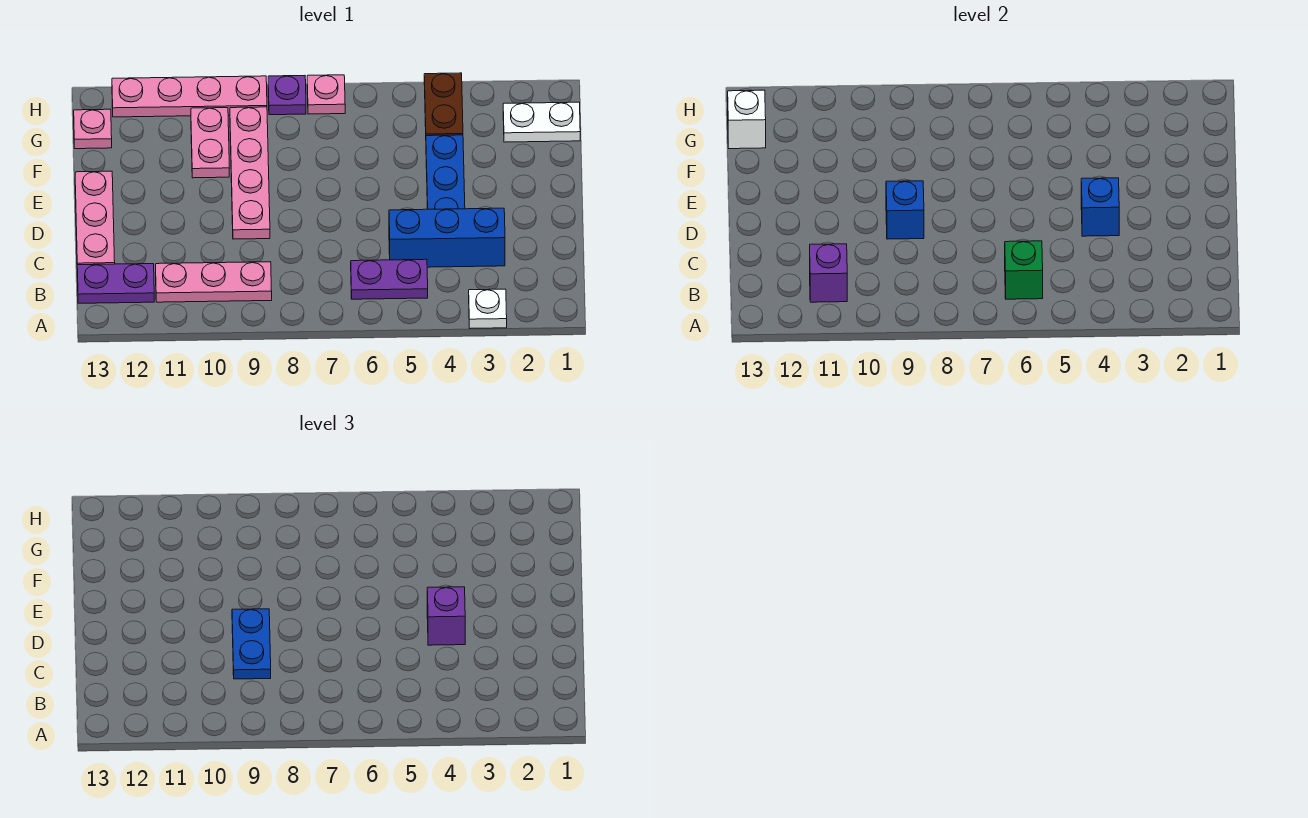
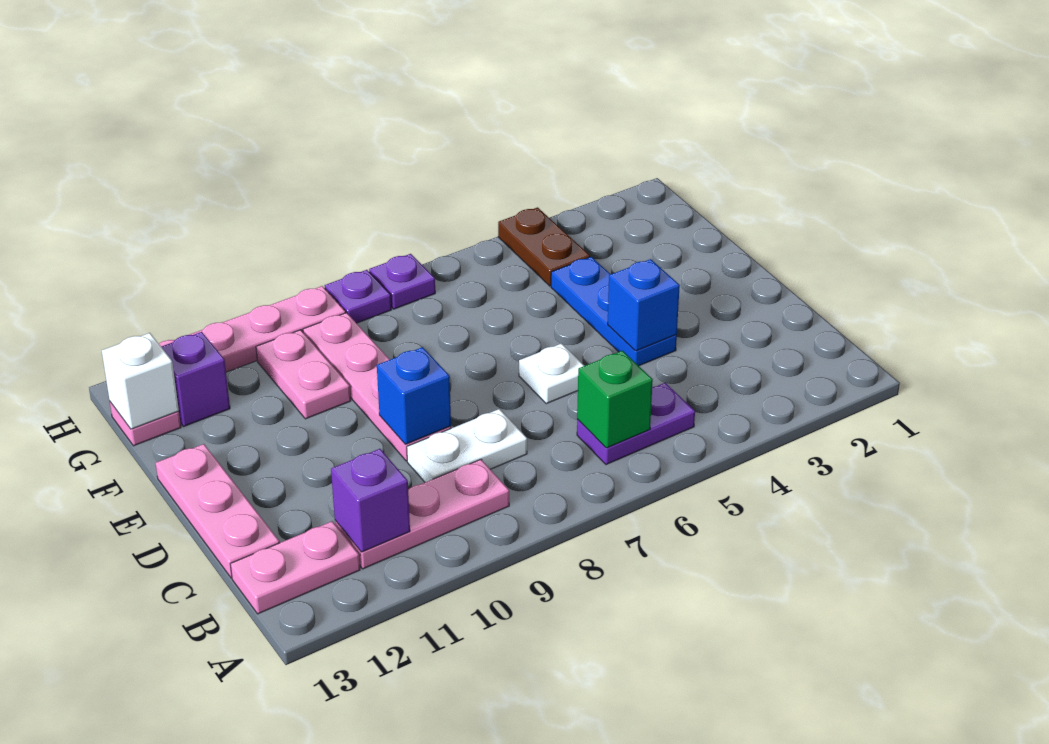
white 1x1 plate [469,289,507,328] -> white 1x1 plate moved to [519,344,584,404]
purple 1x2 plate [77,264,154,303] -> pink 1x2 plate [230,521,360,614]
blue 1x3 brick [389,208,505,267] -> none
blue 1x2 plate [232,609,271,679] -> none
purple 1x1 brick [427,587,465,645] -> purple 1x1 brick moved to [161,332,230,427]
white 1x2 plate [503,102,580,142] -> white 1x2 plate moved to [407,409,527,482]
pink 1x1 plate [307,75,345,114] -> purple 1x1 plate [369,254,435,309]

